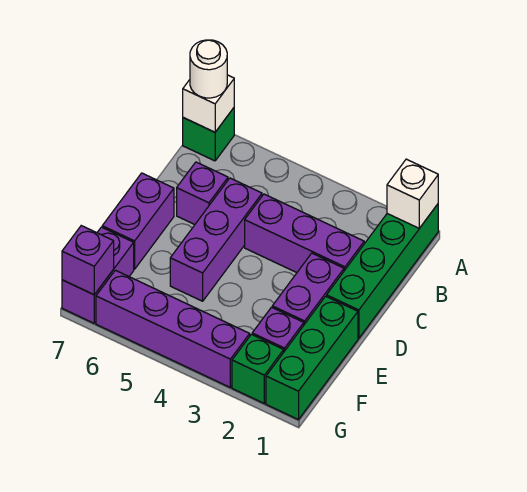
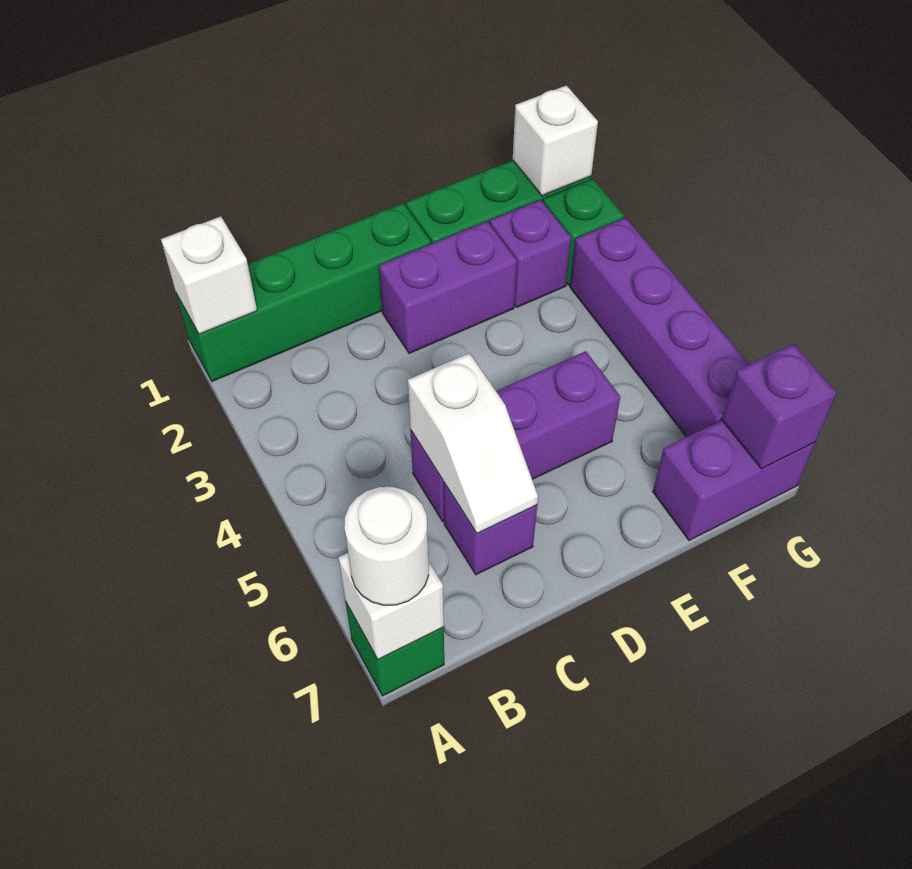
purple 1x3 brick [245,194,364,273] -> none
none -> white 1x2 slope [408,353,538,533]
purple 1x2 brick [102,173,174,269] -> none
none -> white 1x1 brick [513,85,598,196]

